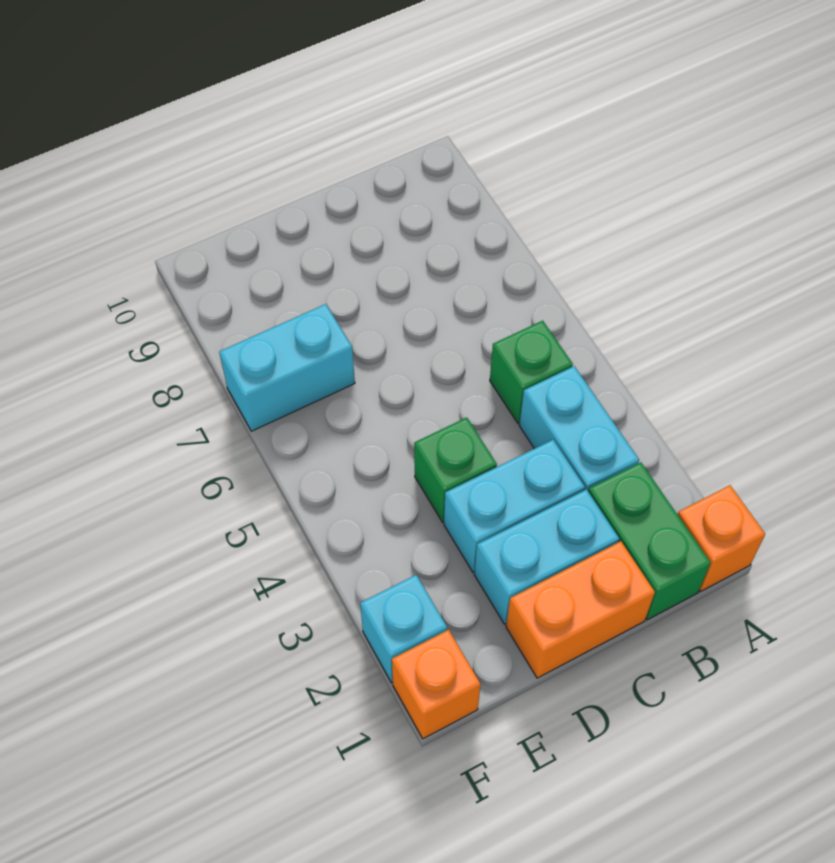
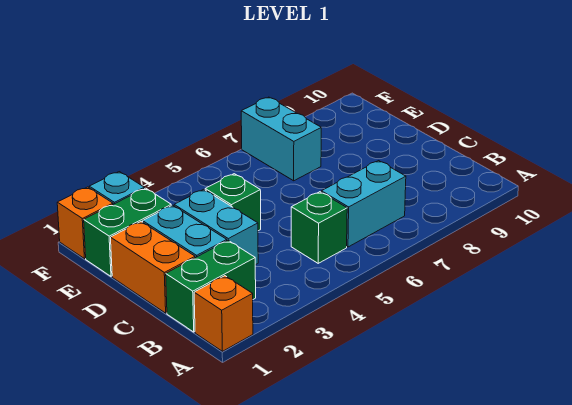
cyan 1x2 brick [519,366,639,491] -> cyan 1x2 brick moved to [321,161,406,247]
none -> green 1x2 brick [84,188,171,276]

